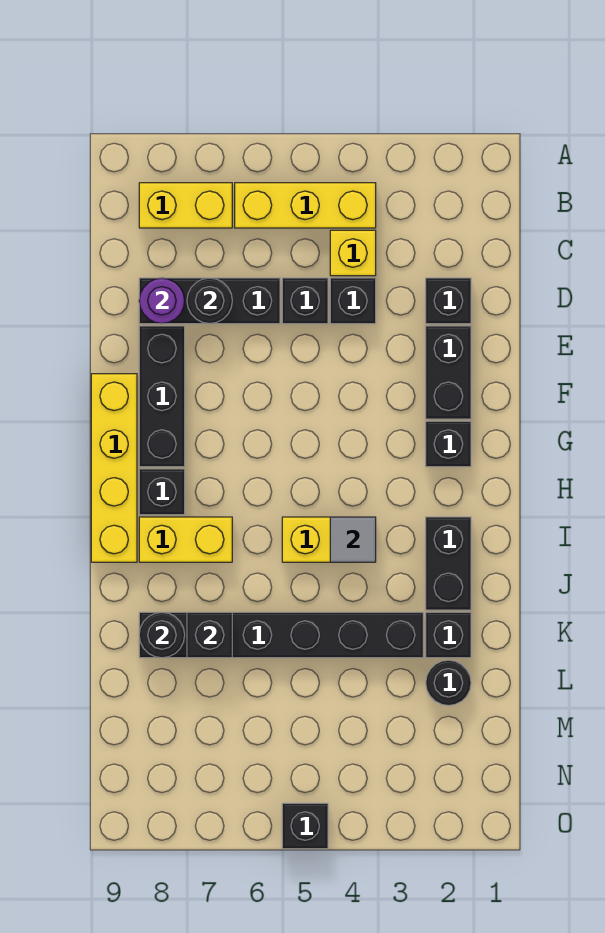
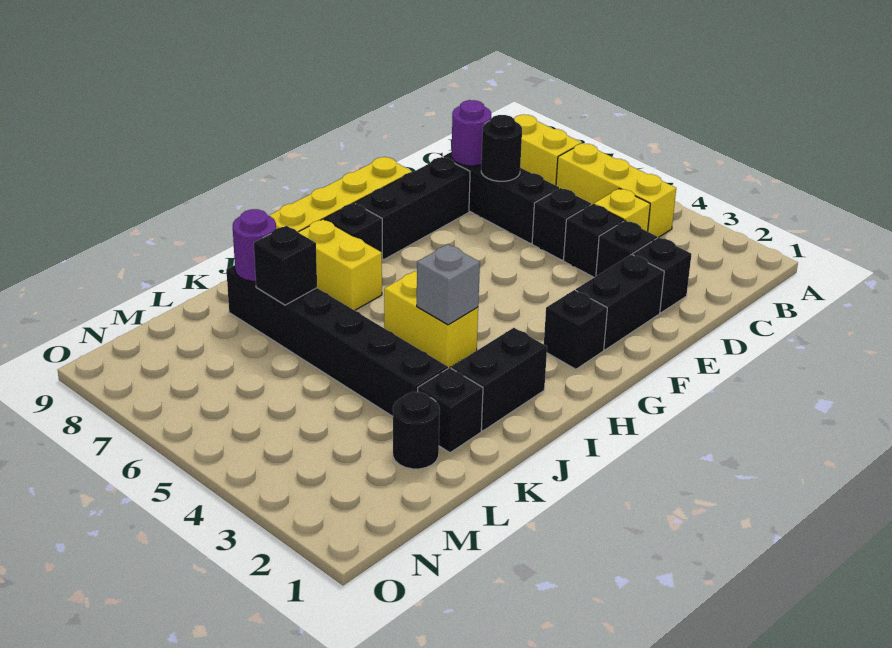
grey 1x1 tile [330,517,376,562] -> grey 1x1 brick [417,244,480,325]
black 1x1 round brick [139,612,185,658] -> purple 1x1 round brick [233,209,276,281]
black 1x1 brick [282,803,328,849] -> black 1x1 brick moved to [596,221,657,276]

